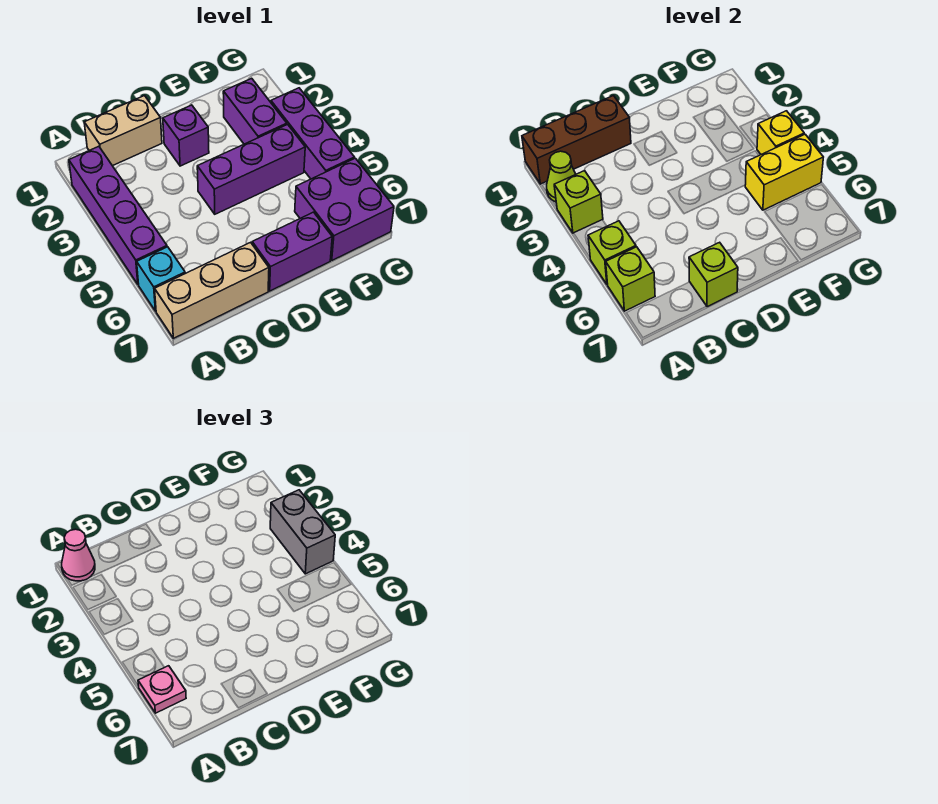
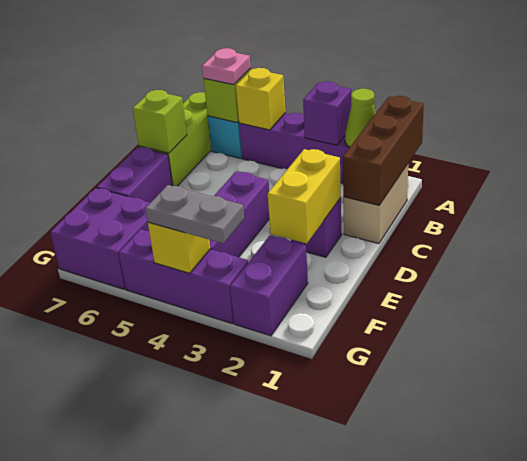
pink 1x1 cone [62,529,95,581] -> none
lime 1x1 brick [554,171,603,233] -> purple 1x1 brick [303,81,352,145]
lime 1x1 brick [588,221,636,285] -> yellow 1x1 brick [236,68,285,130]
tan 1x3 brick [155,242,269,338] -> lime 1x3 brick [139,92,211,186]
purple 1x2 brick [223,78,287,144] -> purple 1x2 brick turned to [230,236,308,336]
yellow 1x2 brick [745,134,823,210] -> yellow 1x2 brick moved to [268,149,341,244]
grey 1x2 brick [270,490,335,574] -> grey 1x2 plate [145,185,244,243]

